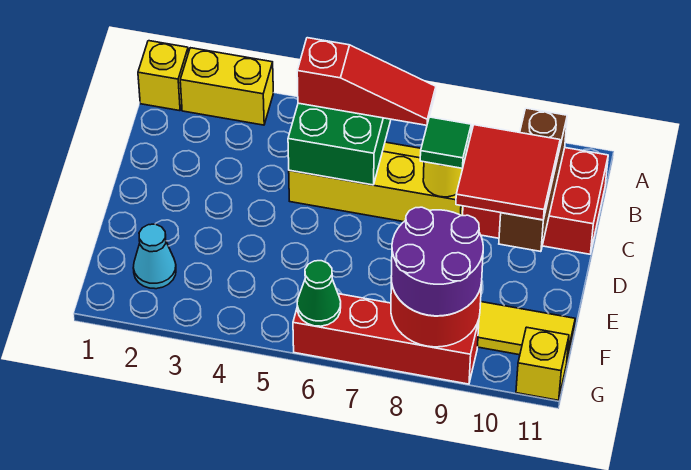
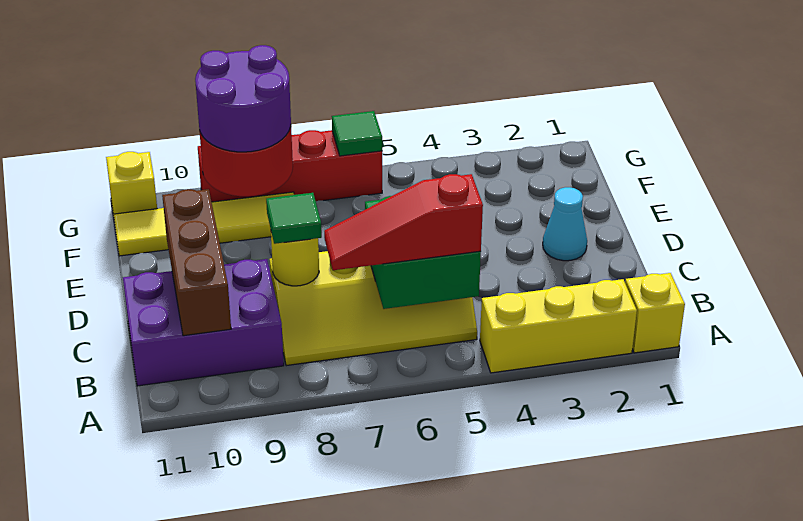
yellow 1x2 brick [180,48,273,125] -> yellow 1x3 brick [480,279,637,373]
red 2x3 brick [463,148,608,254] -> purple 2x3 brick [123,259,284,386]
red 2x2 tile [456,125,560,220] -> none
cyan 1x1 cone [133,224,176,289] -> cyan 1x1 cone moved to [543,187,587,261]
green 1x1 cone [297,261,341,326] -> green 1x1 tile [332,111,382,156]

